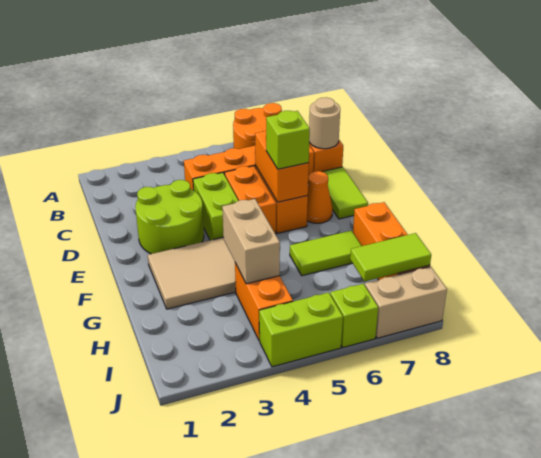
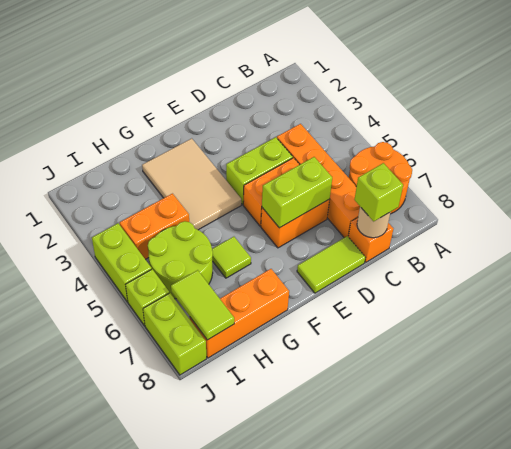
lime 2x2 round brick [135,180,204,254] -> lime 2x2 round brick moved to [148,221,213,299]
orange 1x2 brick [255,131,309,202] -> lime 1x2 brick [262,157,332,228]
lime 1x1 brick [266,111,310,169] -> lime 1x1 brick moved to [354,163,403,221]
orange 1x1 cone [307,171,333,223] -> none
tan 1x2 brick [222,199,280,284] -> none
lime 1x2 tile [290,231,361,276] -> lime 1x1 tile [212,237,251,278]
tan 1x2 brick [365,267,447,338] -> lime 1x2 brick [143,293,206,375]

